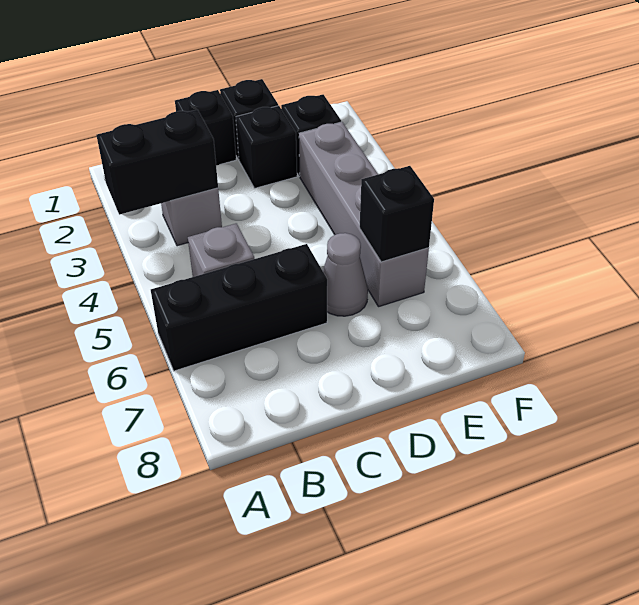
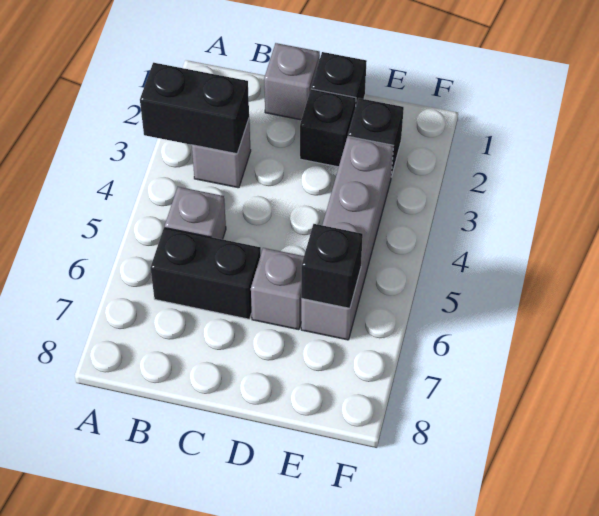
black 1x3 brick [151,244,327,371] -> black 1x2 brick [151,228,261,319]
black 1x1 brick [175,90,236,165] -> grey 1x1 brick [264,43,320,120]
grey 1x1 cone [323,233,368,316] -> grey 1x1 brick [251,248,304,330]

